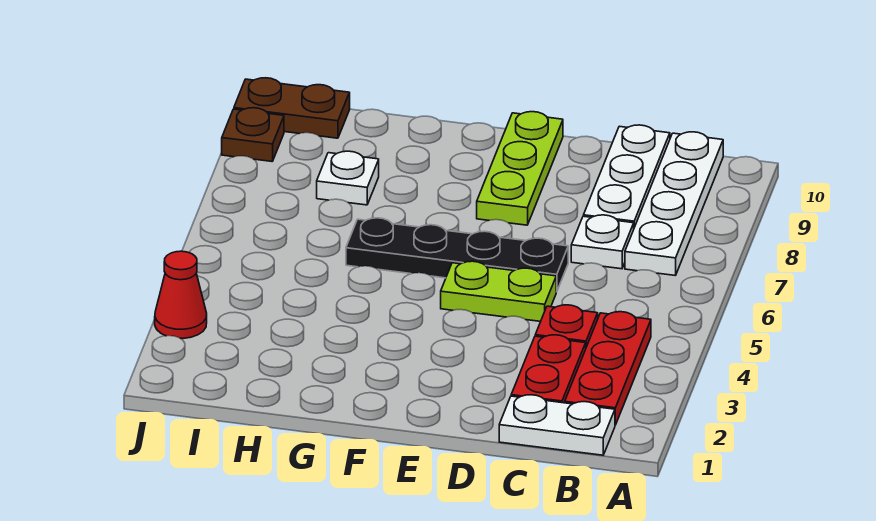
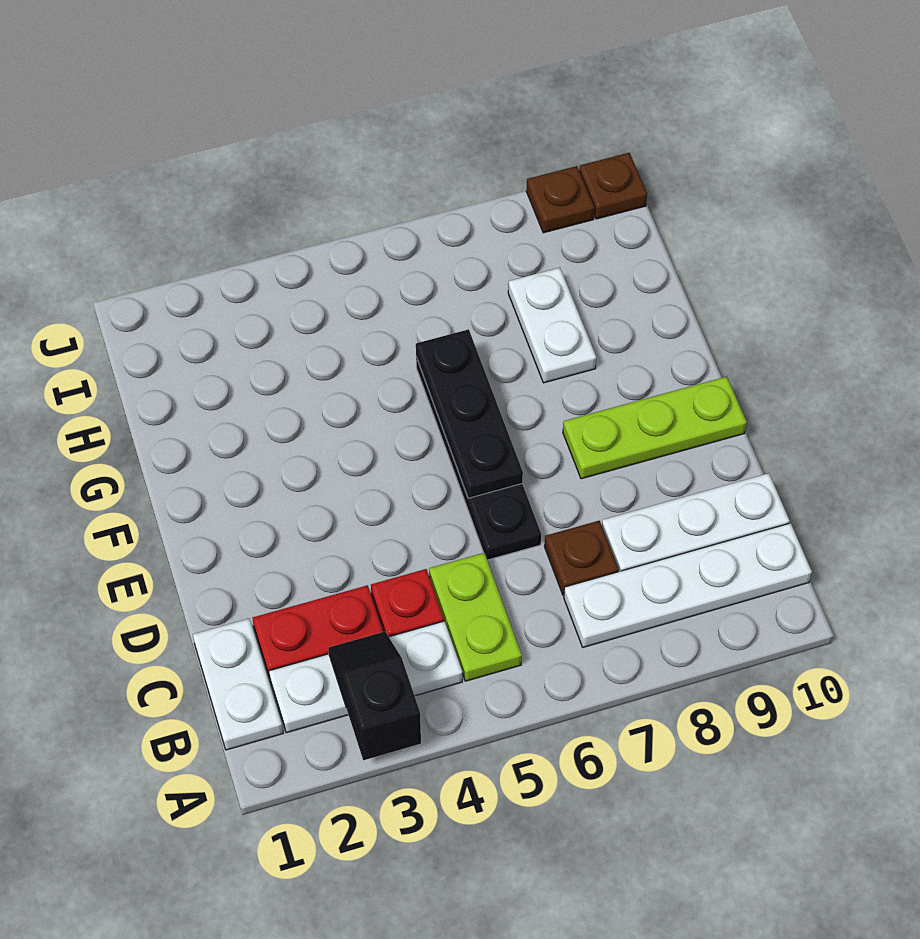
none -> black 1x2 slope [328,632,421,760]
red 1x3 plate [565,312,651,425] -> white 1x3 plate [269,621,462,733]
white 1x1 plate [571,215,634,269] -> brown 1x1 plate [544,521,619,595]
lime 1x2 plate [441,261,556,321] -> lime 1x2 plate moved to [429,553,522,681]
none -> black 1x3 plate [416,329,523,498]
white 1x1 plate [317,151,379,205] -> white 1x2 plate [508,268,596,383]
brown 1x2 plate [234,78,350,138] -> brown 1x1 plate [579,153,647,219]
red 1x1 cone [155,251,207,338] -> none

